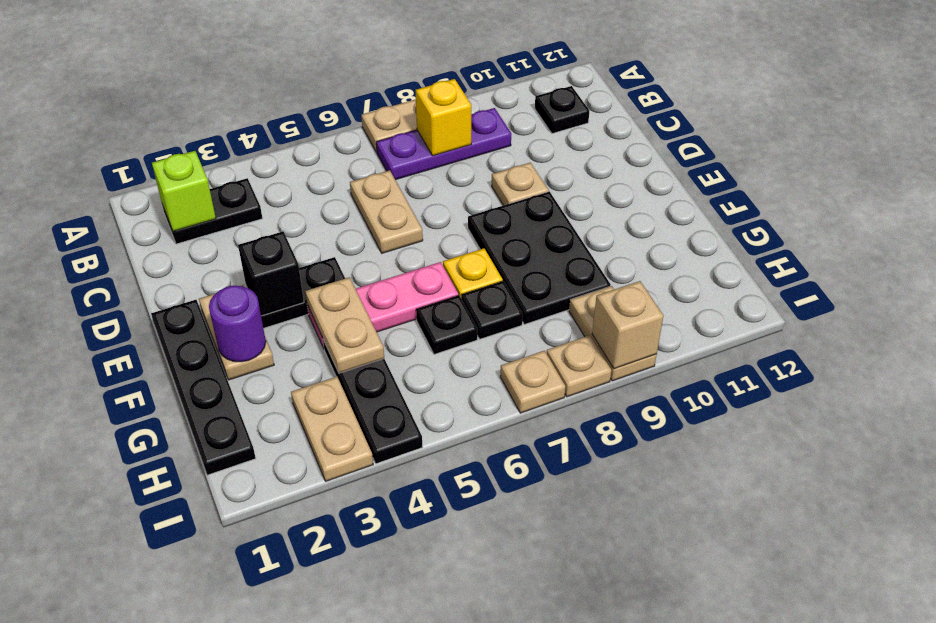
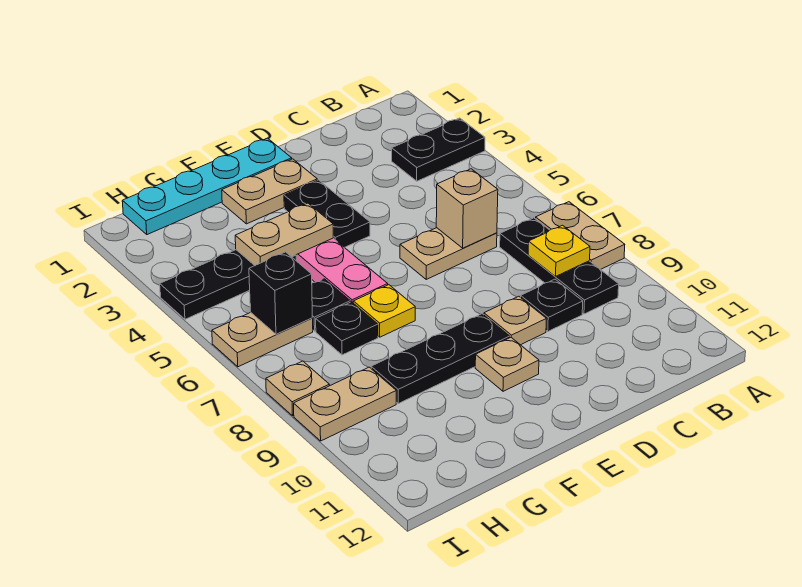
black 1x2 plate [163,178,262,244] -> black 1x2 plate turned to [392,118,485,181]
lime 1x1 brick [152,151,216,231] -> none
purple 1x3 plate [376,108,511,180] -> black 1x3 plate [500,218,619,314]
yellow 1x1 brick [415,79,471,156] -> yellow 1x1 plate [528,225,590,277]
black 1x1 plate [535,86,589,134] -> black 1x1 plate moved to [521,279,583,331]
black 1x4 plate [151,300,256,475] -> cyan 1x4 plate [122,138,292,235]
black 1x1 brick [238,232,304,316] -> black 1x1 brick moved to [249,252,312,334]
black 2x3 plate [468,191,611,324] -> black 1x3 plate [371,314,510,404]
purple 1x1 round brick [209,286,266,362] -> none
tan 1x2 plate [291,377,373,481] -> tan 1x2 plate moved to [212,312,313,367]
tan 1x1 plate [500,351,565,413] -> tan 1x1 plate moved to [475,338,539,391]
tan 1x1 brick [592,281,663,369] -> tan 1x1 brick moved to [436,169,498,248]

